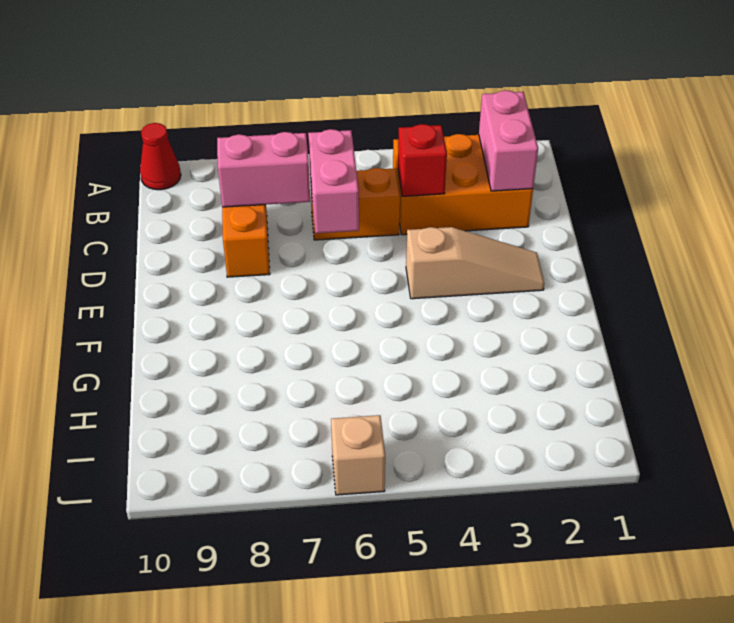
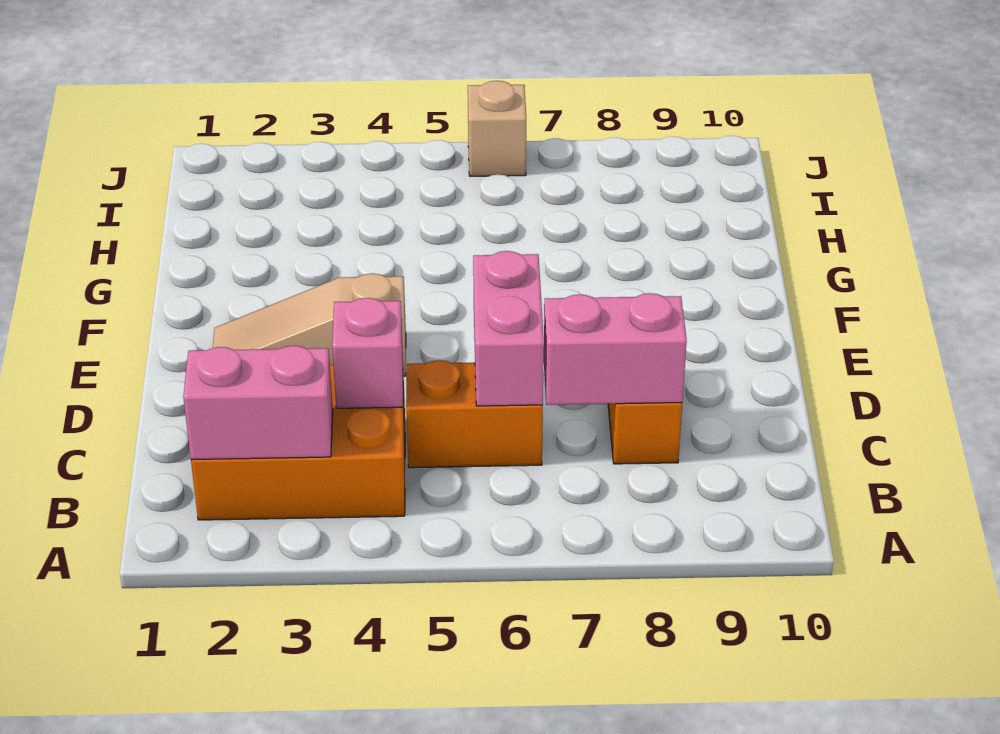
red 1x1 cone [140,123,181,190] -> none
pink 1x2 brick [479,90,538,191] -> pink 1x2 brick turned to [183,346,333,460]
red 1x1 brick [398,124,447,196] -> pink 1x1 brick [332,298,403,408]

